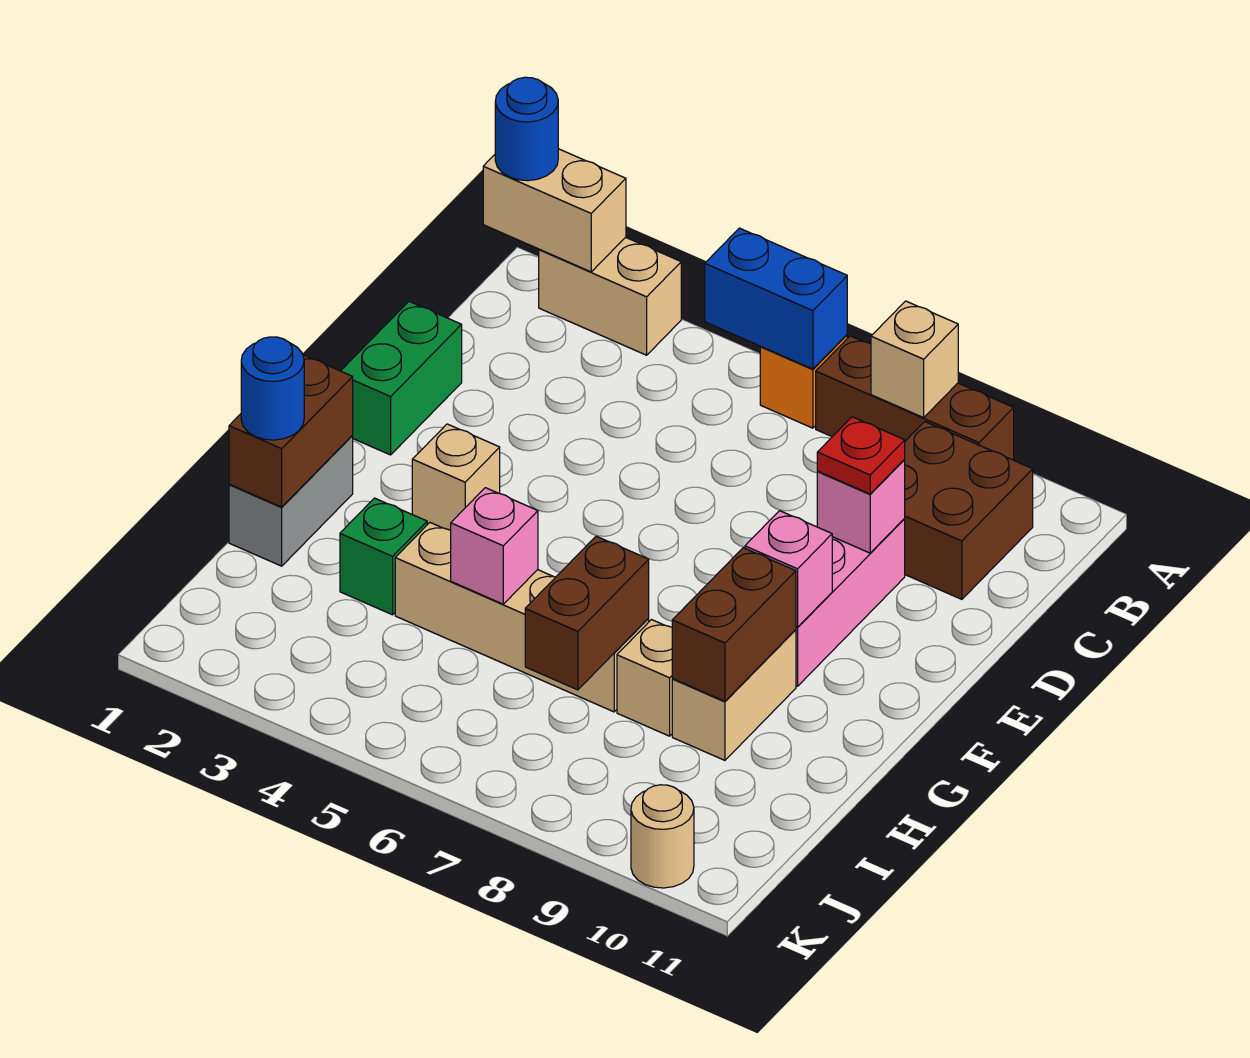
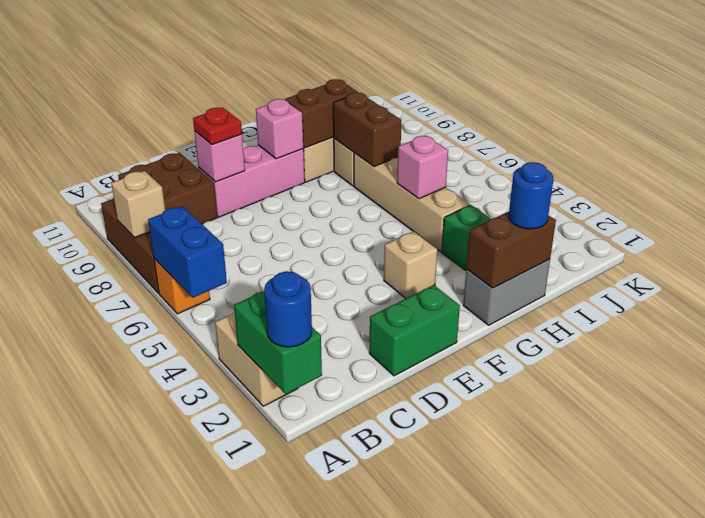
tan 1x2 brick [483,149,626,272] -> green 1x2 brick [234,291,322,394]
brown 1x2 brick [525,536,649,690] -> brown 1x2 brick turned to [333,92,401,167]
tan 1x1 round brick [631,785,694,888] -> none

